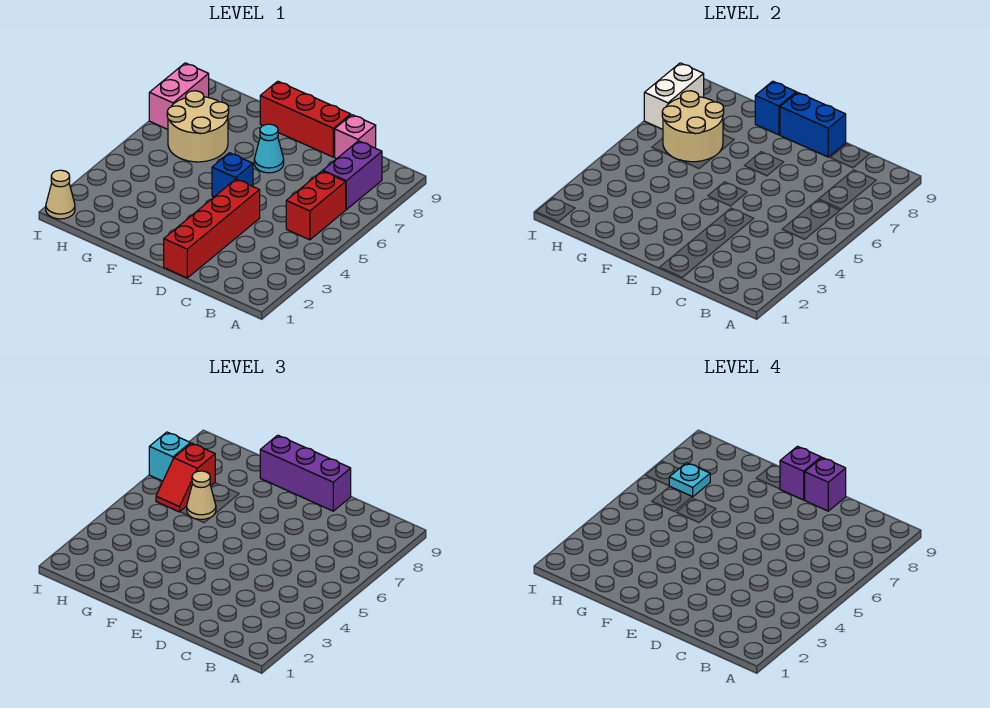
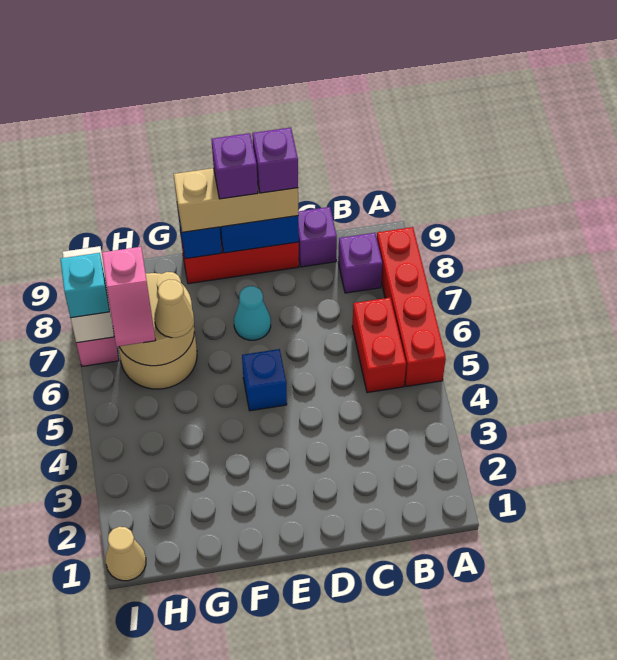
purple 1x2 brick [323,141,382,209] -> purple 1x1 brick [338,233,382,293]
pink 1x1 brick [335,115,376,159] -> purple 1x1 brick [298,207,337,267]
red 1x4 brick [164,179,260,278] -> red 1x4 brick moved to [377,227,446,386]
purple 1x3 brick [260,435,351,511] -> tan 1x3 brick [174,168,298,232]
red 1x2 slope [156,443,215,512] -> pink 1x2 slope [102,247,156,347]
cyan 1x1 plate [669,463,710,497] -> none

